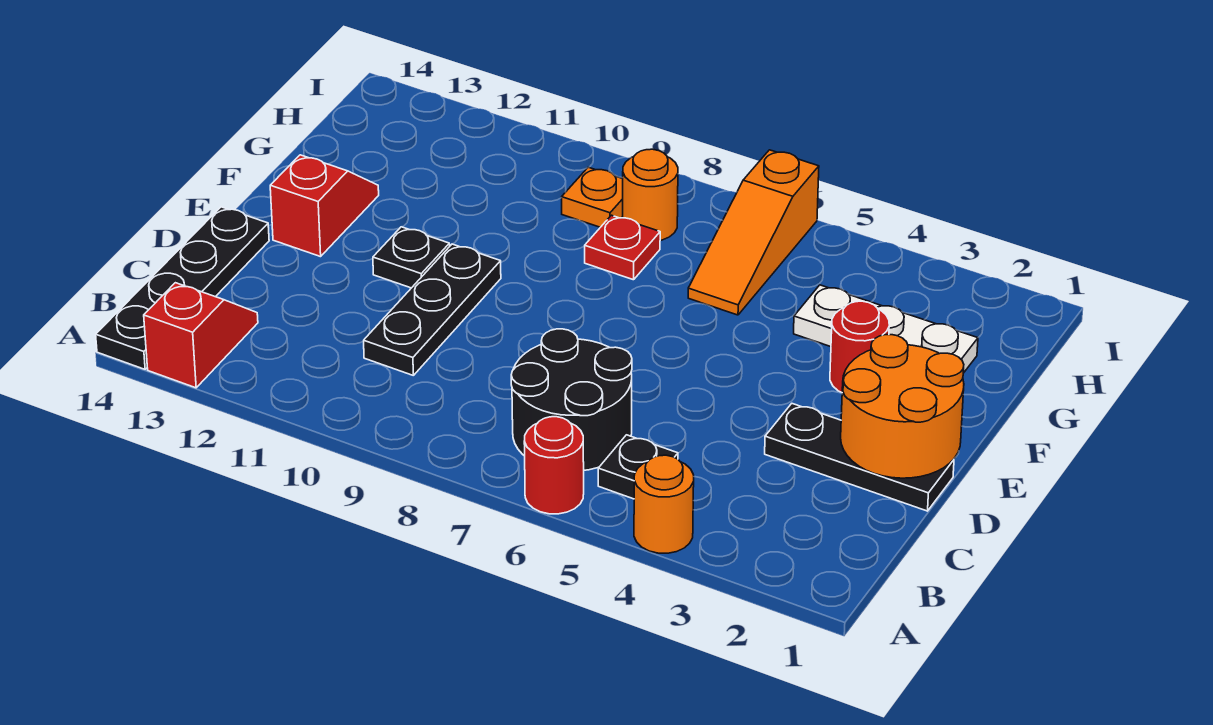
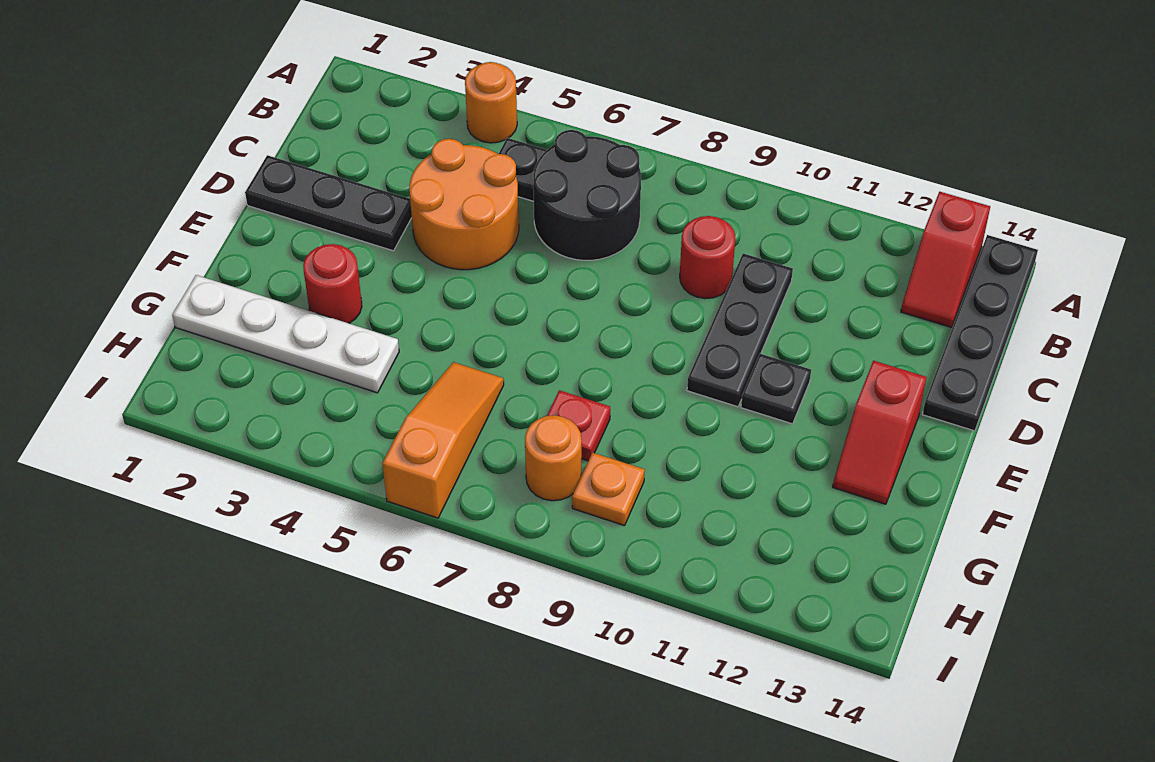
red 1x1 round brick [524,417,584,514] -> red 1x1 round brick moved to [680,216,735,299]
orange 2x2 round brick [841,335,964,478] -> orange 2x2 round brick moved to [409,139,519,270]
white 1x3 plate [794,285,978,373] -> white 1x4 plate [172,275,399,393]

